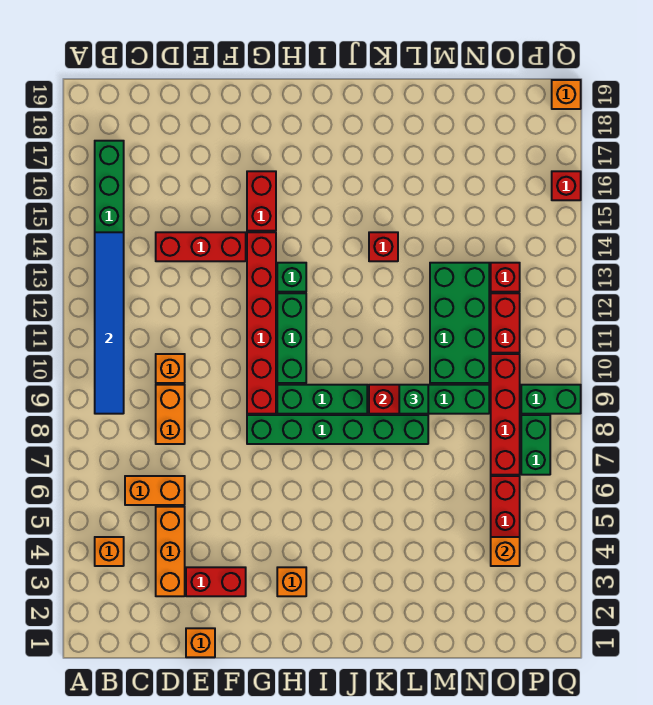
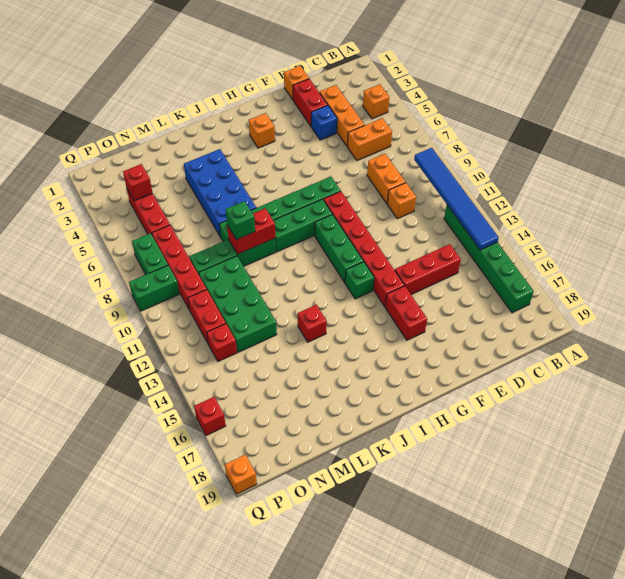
red 1x2 brick [186,567,246,596] -> red 1x2 brick turned to [293,79,327,126]
none -> blue 1x1 brick [311,105,337,140]
none -> blue 2x4 brick [184,149,256,237]
orange 1x1 brick [491,537,520,566] -> red 1x1 brick [123,164,153,201]

